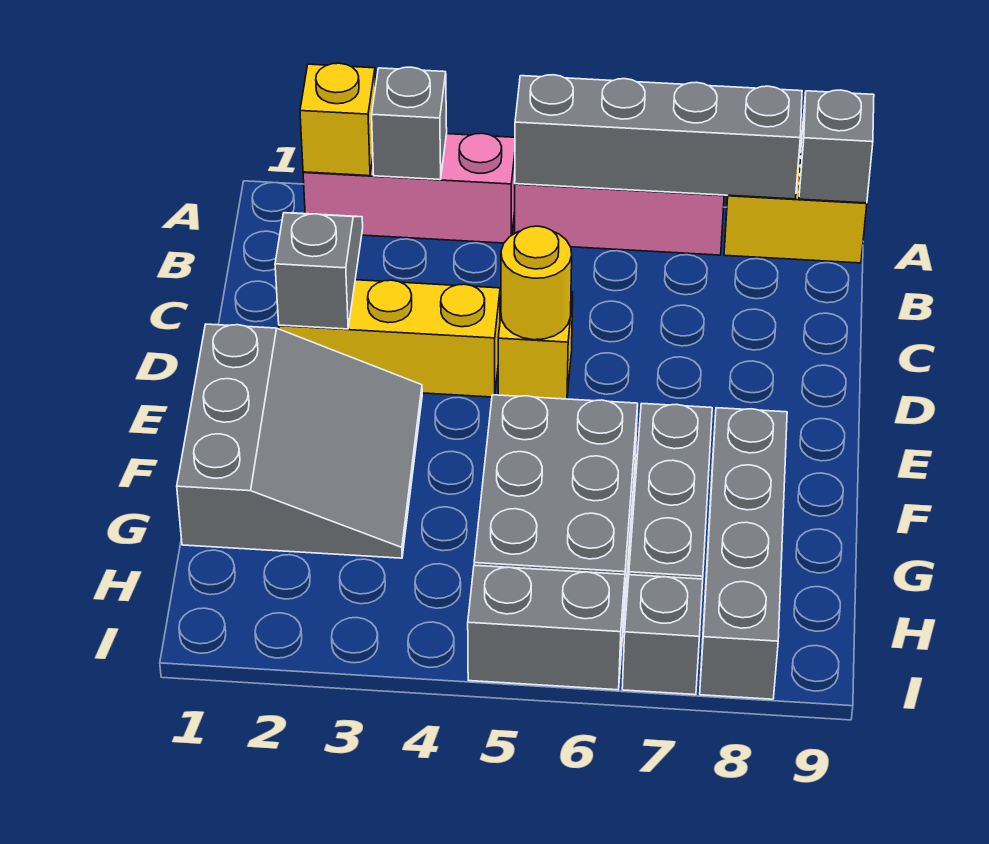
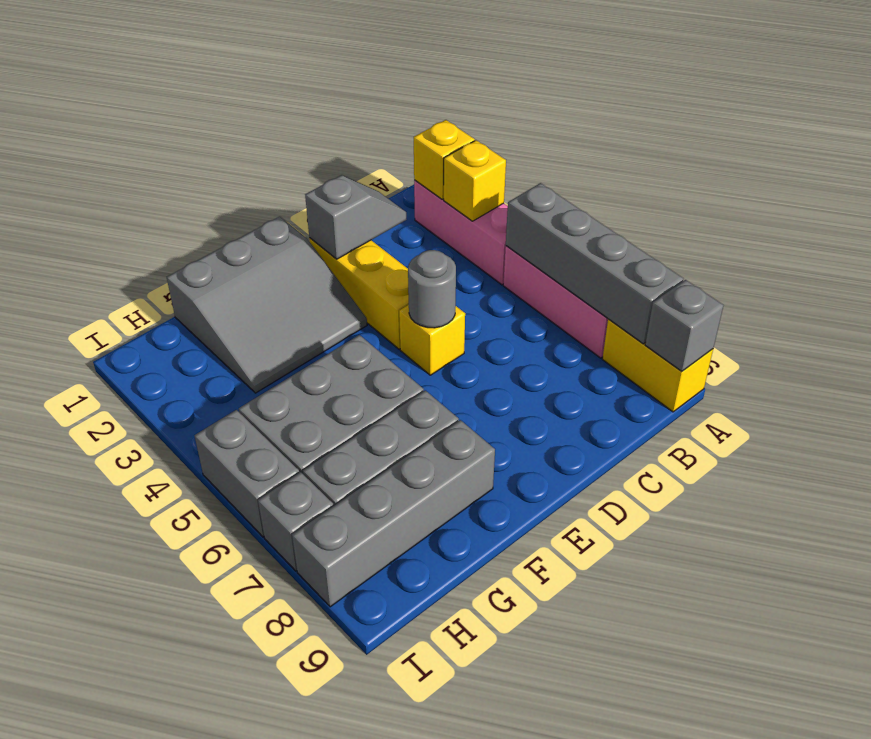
grey 1x1 brick [372,67,447,180] -> yellow 1x1 brick [444,140,506,221]
yellow 1x1 round brick [501,226,572,340] -> grey 1x1 round brick [408,250,456,328]

